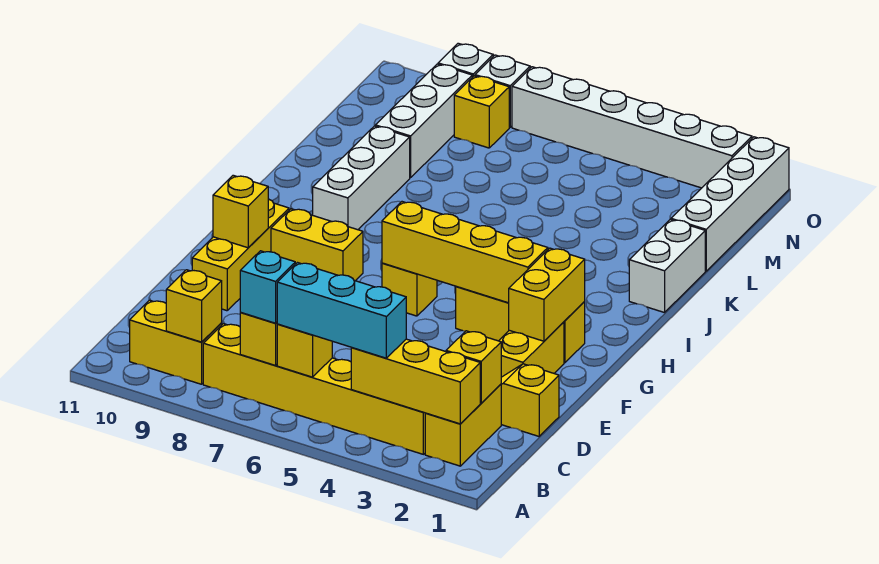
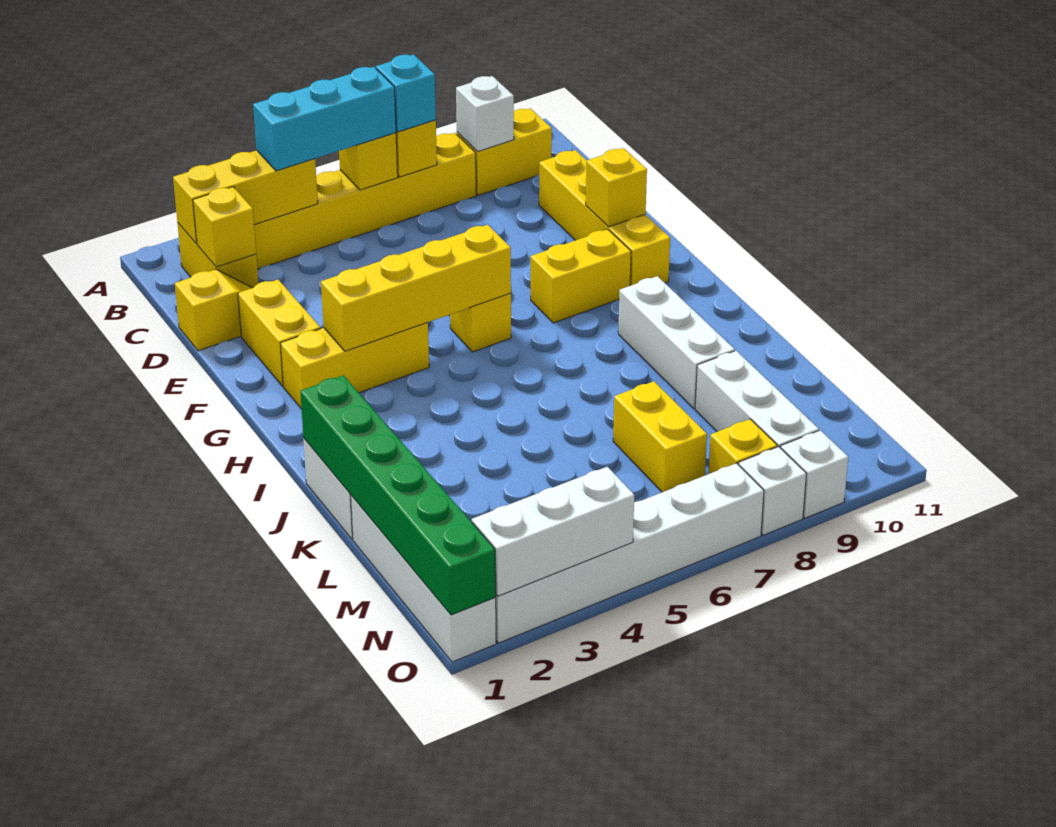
yellow 1x1 brick [166,270,222,342] -> white 1x1 brick [456,76,514,152]
yellow 1x3 brick [192,199,289,311] -> yellow 1x4 brick [539,150,670,286]
yellow 1x2 brick [509,248,585,341] -> yellow 1x2 brick moved to [613,381,707,492]
none -> green 1x6 brick [300,375,496,615]
none -> white 1x3 brick [472,467,634,596]

